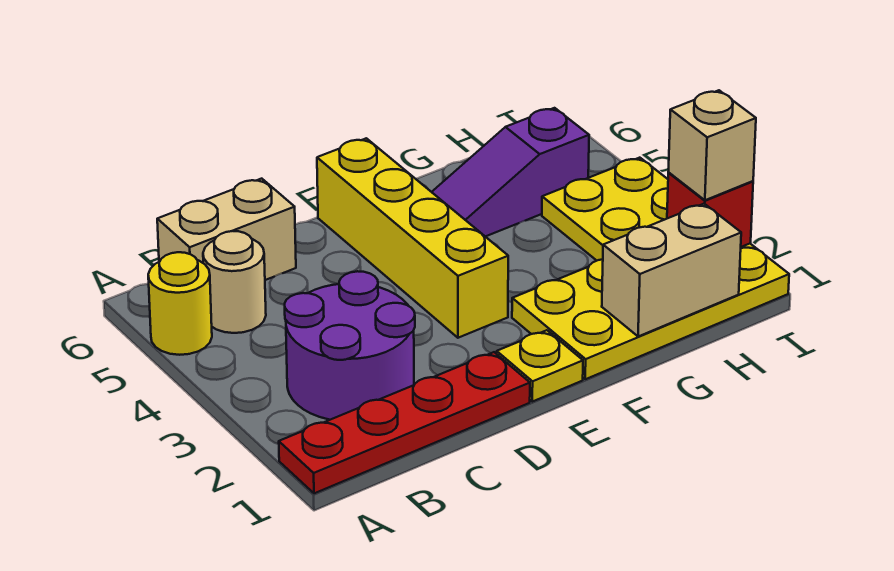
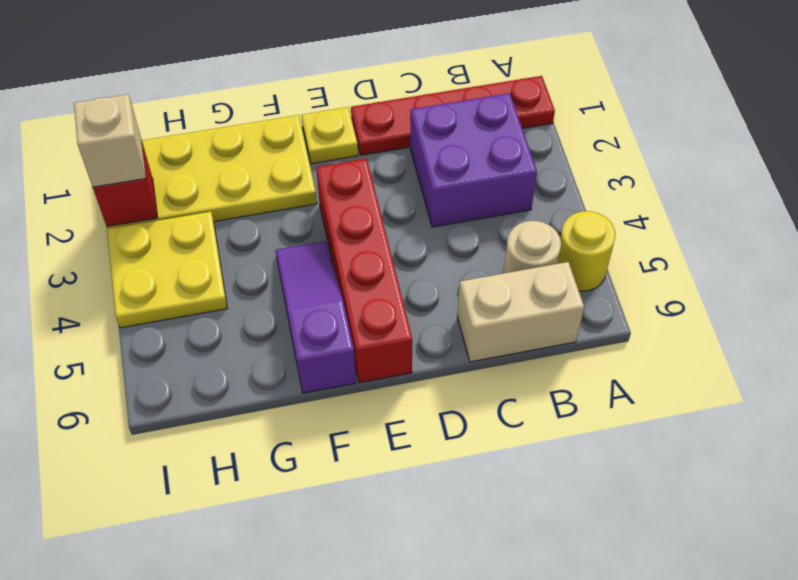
purple 2x2 round brick [285,271,415,420] -> purple 2x2 brick [410,93,537,227]
yellow 1x4 brick [317,138,508,338] -> red 1x4 brick [316,159,412,383]
purple 1x3 slope [432,108,589,237] -> purple 1x3 slope turned to [276,241,356,393]
tan 1x2 brick [602,204,741,337] -> none

